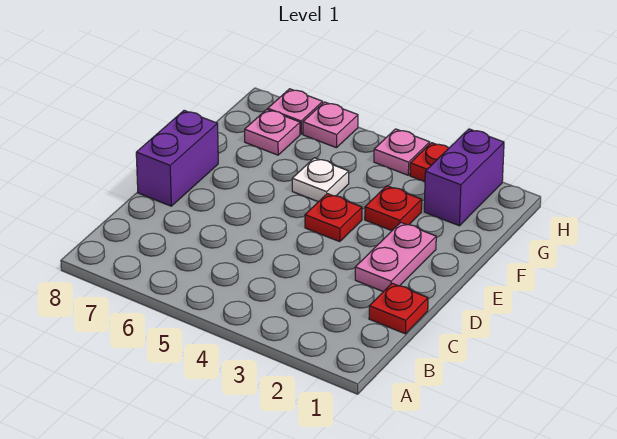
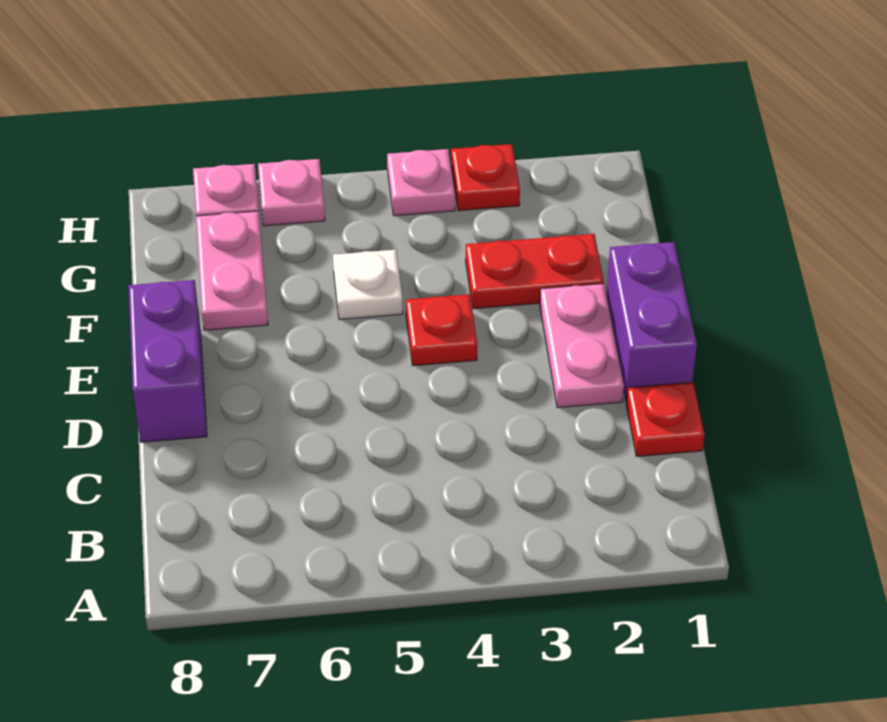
red 1x1 plate [365,186,422,231] -> red 1x2 plate [466,234,604,309]
purple 1x2 brick [424,129,504,226] -> purple 1x2 brick moved to [607,242,697,402]
pink 1x1 plate [245,109,300,155] -> pink 1x2 plate [196,211,268,330]

